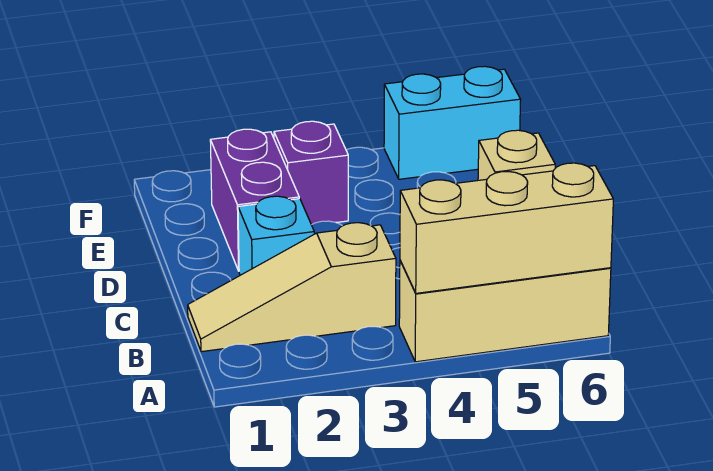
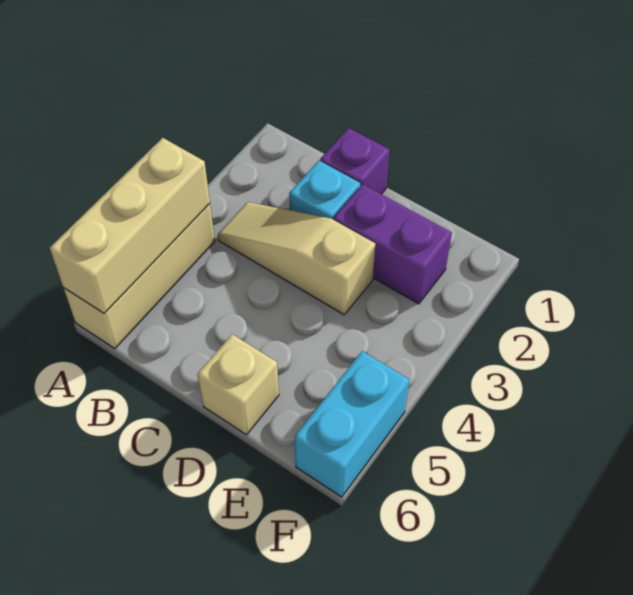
tan 1x3 slope [188,223,396,352] -> tan 1x3 slope turned to [218,202,375,315]
purple 1x1 brick [274,121,348,225] -> purple 1x1 brick moved to [320,128,390,194]

